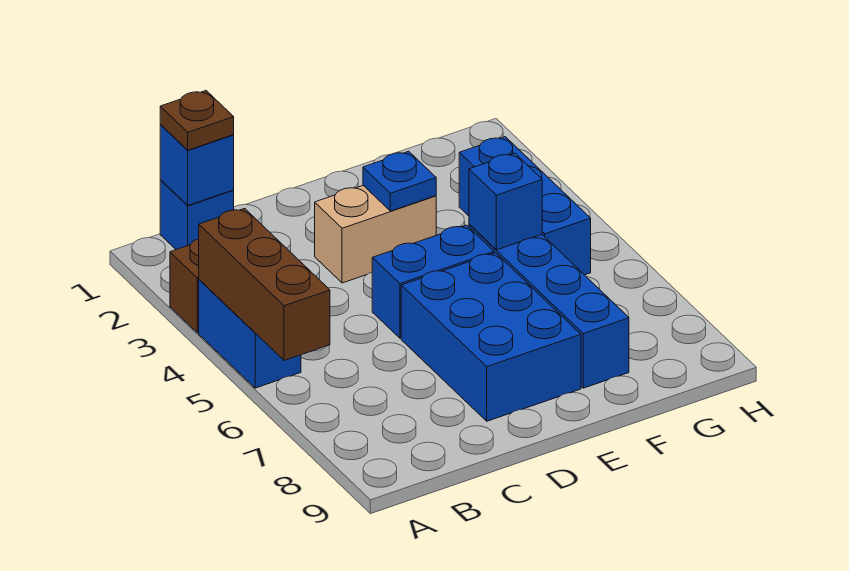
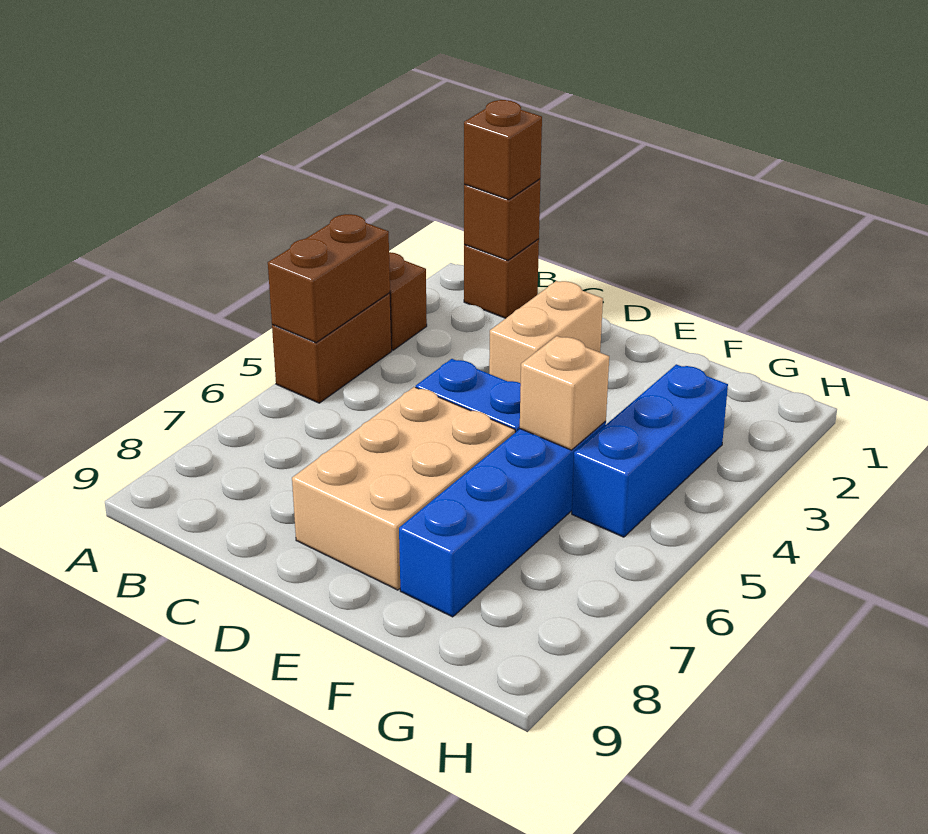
blue 1x2 brick [199,280,301,388] -> brown 1x2 brick [272,293,392,403]
brown 1x3 brick [199,209,330,360] -> brown 1x2 brick [268,214,390,343]
blue 1x1 brick [160,180,234,250] -> brown 1x1 brick [464,239,539,318]
blue 1x1 brick [160,125,234,205] -> brown 1x1 brick [464,179,540,260]
brown 1x1 plate [160,91,234,150] -> brown 1x1 brick [464,100,542,200]
tan 1x2 brick [315,186,436,283] -> tan 1x2 brick turned to [489,281,603,383]
blue 2x3 brick [401,253,581,421] -> tan 2x3 brick [292,387,515,590]
blue 1x1 plate [363,151,436,211] -> none
blue 1x1 brick [469,153,542,250] -> tan 1x1 brick [520,336,609,450]

